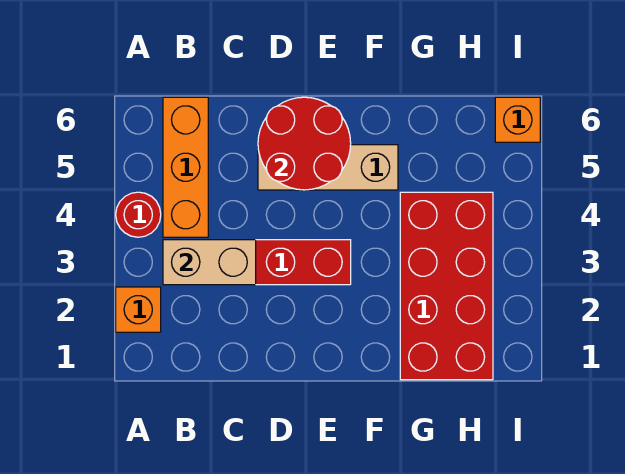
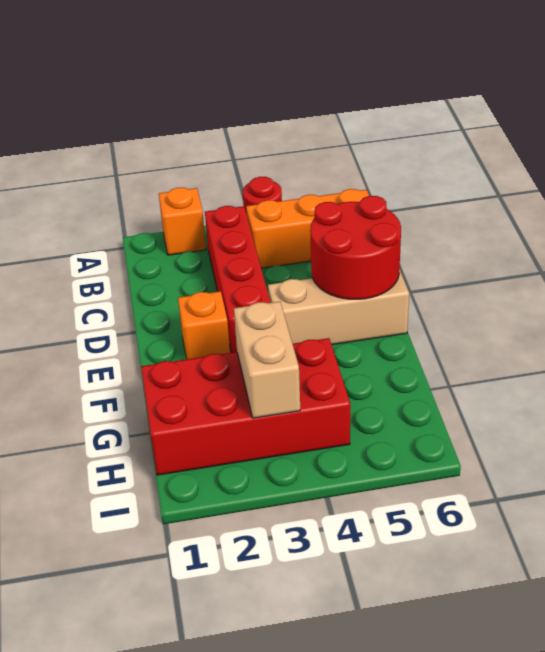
tan 1x2 brick [163,240,256,285] -> tan 1x2 brick moved to [234,302,300,418]
tan 1x3 brick [258,145,398,190] -> tan 1x3 brick turned to [268,269,409,345]
orange 1x1 brick [495,97,540,142] -> orange 1x1 brick moved to [178,291,230,359]

